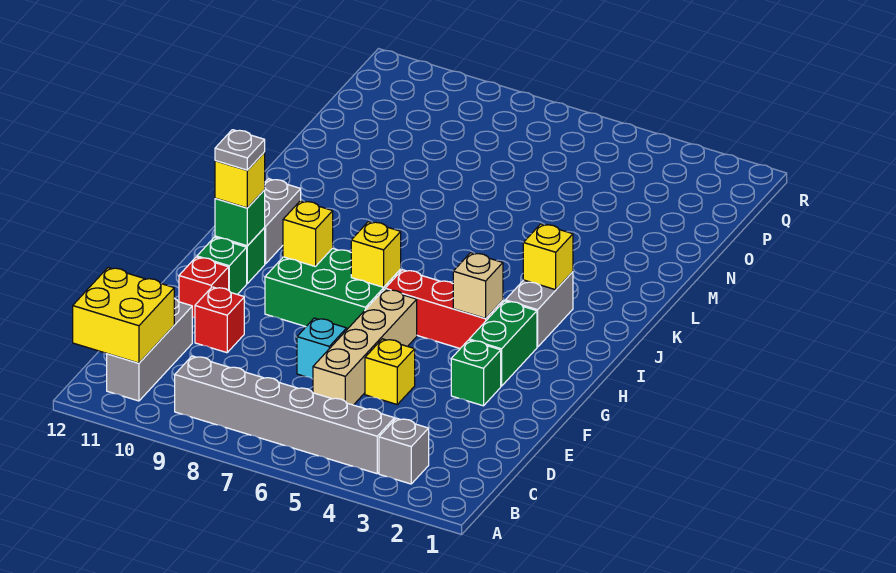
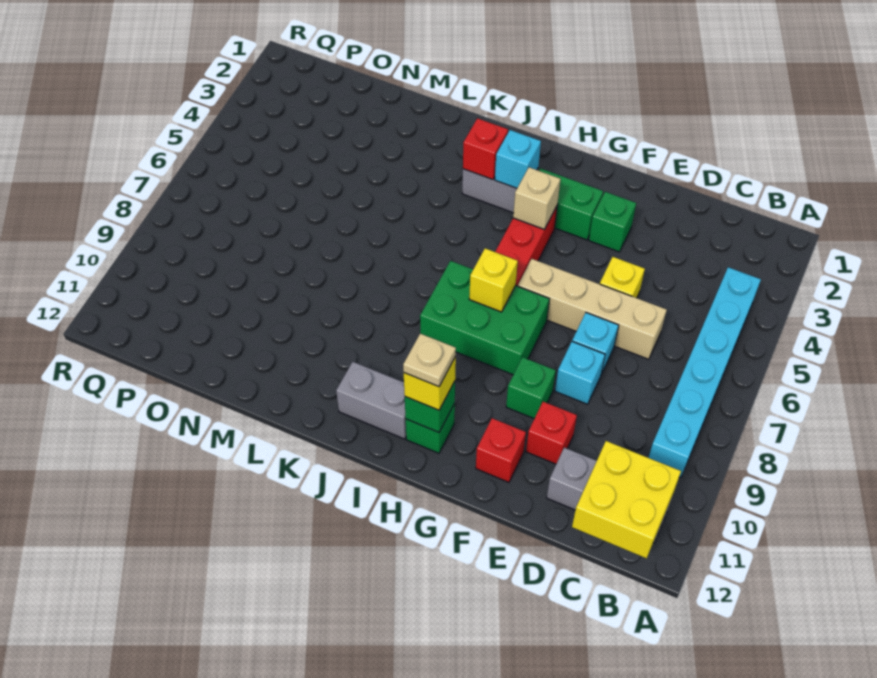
grey 1x1 brick [379,418,429,484] -> none
grey 1x6 brick [175,356,395,474] -> cyan 1x6 brick [648,267,761,478]
none -> cyan 1x1 brick [555,342,605,404]
green 2x3 brick [265,248,401,329] -> green 2x3 brick turned to [420,261,549,375]
green 1x1 brick [197,237,247,294] -> green 1x1 brick moved to [506,357,556,419]
yellow 1x1 brick [283,201,333,267] -> none
grey 1x1 plate [215,130,265,170] -> tan 1x1 plate [403,333,456,387]
none -> cyan 1x1 brick [495,130,541,188]
yellow 1x1 brick [523,224,573,290] -> red 1x1 brick [463,118,508,180]

